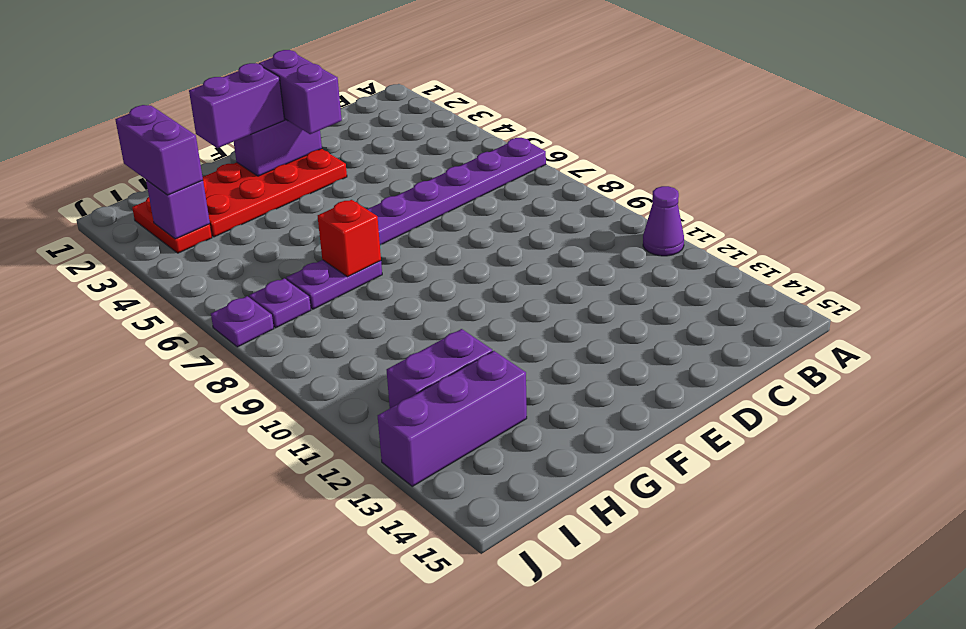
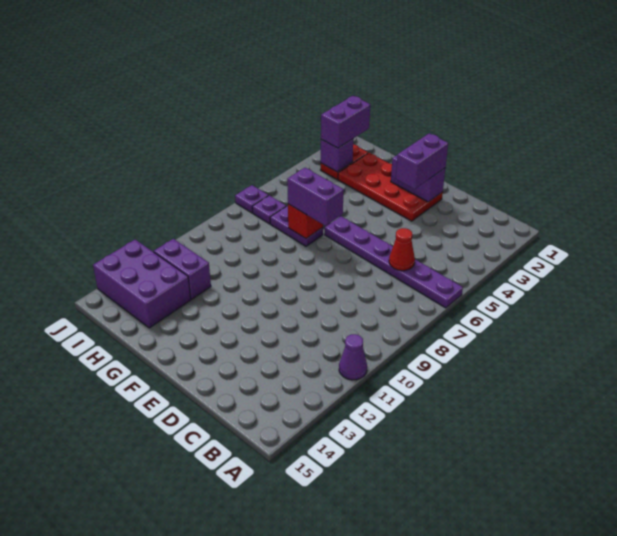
none -> red 1x1 cone [389,228,415,271]
purple 1x2 brick [189,63,284,148] -> purple 1x2 brick moved to [287,168,344,226]
purple 1x3 brick [378,351,527,486] -> purple 2x3 brick [93,240,191,328]

